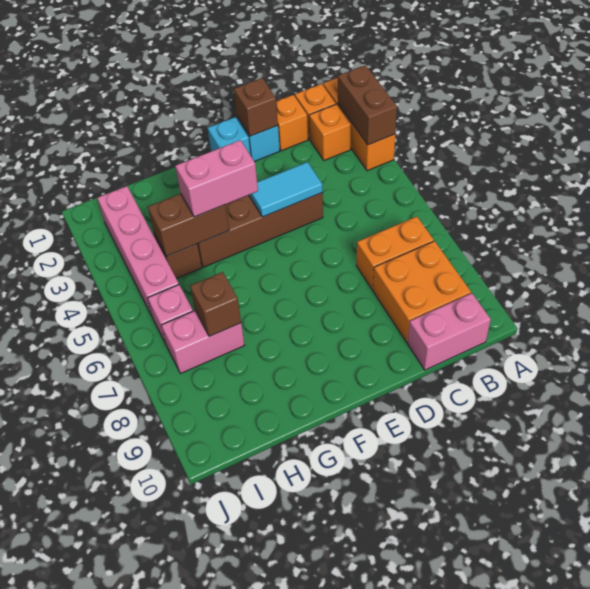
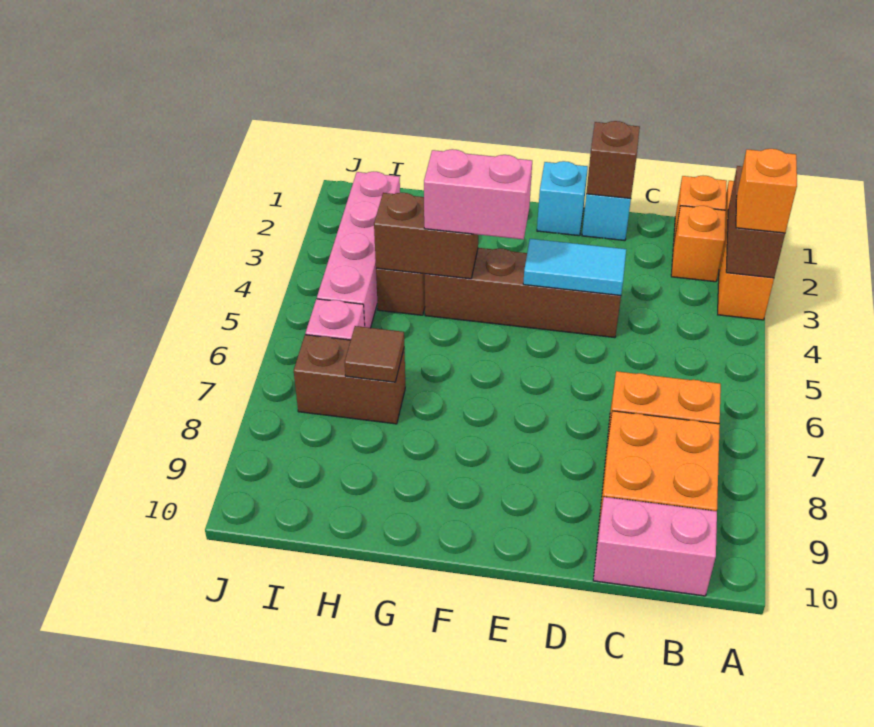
orange 1x1 brick [276,95,308,151] -> orange 1x1 brick moved to [736,149,797,233]
pink 1x2 brick [161,311,245,374] -> brown 1x2 brick [294,335,405,424]
brown 1x1 brick [190,272,241,337] -> brown 1x1 tile [345,326,404,382]

